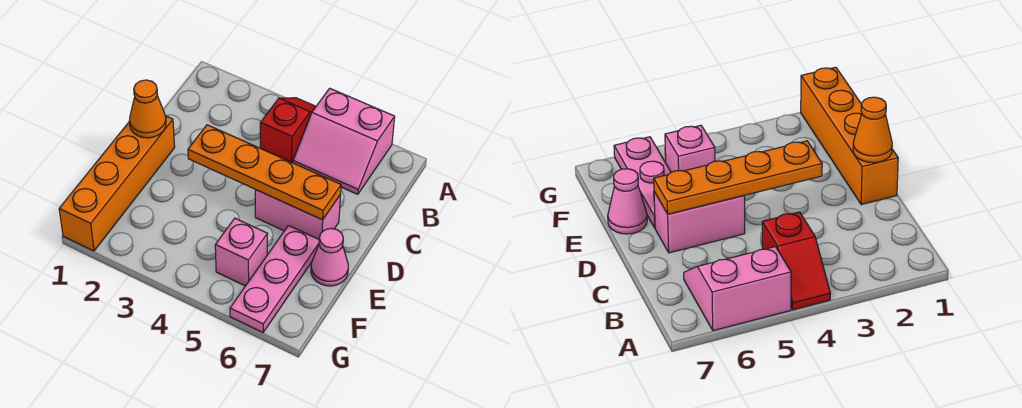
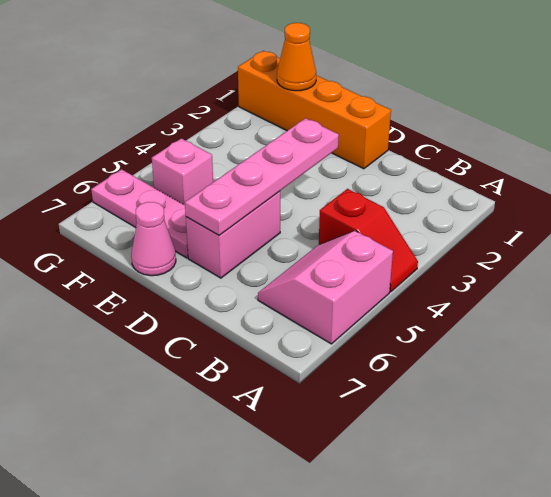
orange 1x1 cone [129,80,166,138] -> orange 1x1 cone moved to [277,23,316,91]
orange 1x4 plate [188,125,341,220] -> pink 1x4 plate [185,118,339,235]

